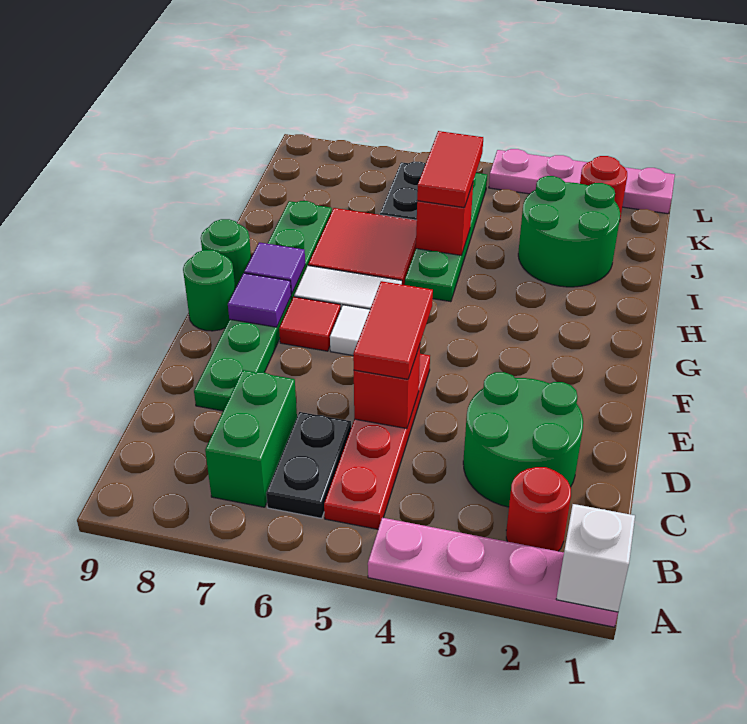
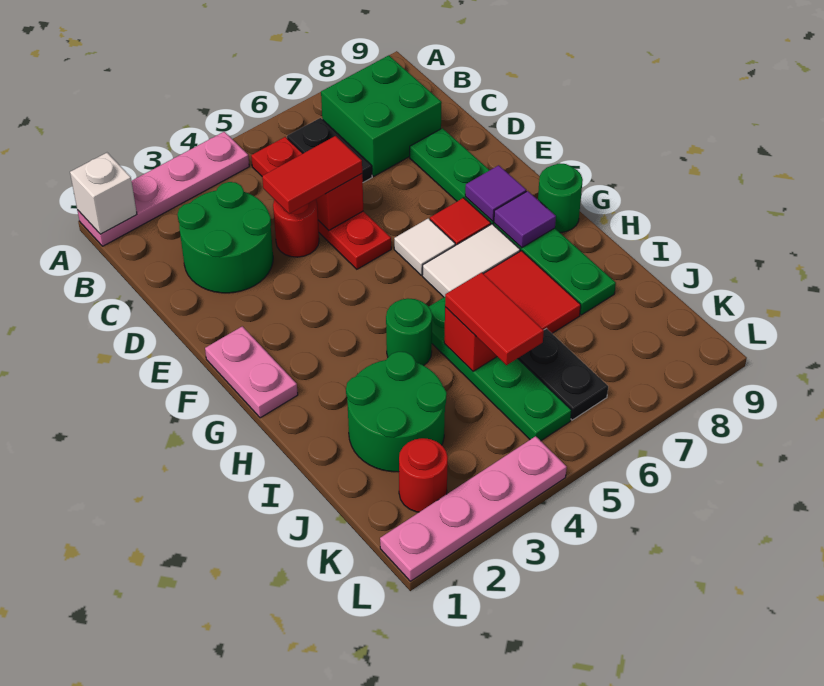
red 1x1 round brick [506,467,571,551] -> red 1x1 round brick moved to [273,199,319,257]
green 1x2 brick [205,370,297,507] -> green 2x2 brick [321,55,442,176]
red 1x2 tile [353,281,433,379] -> red 1x2 tile turned to [262,136,362,214]
none -> pink 1x2 plate [205,326,298,418]
green 1x1 round brick [183,250,235,331] -> green 1x1 round brick moved to [386,298,432,365]

